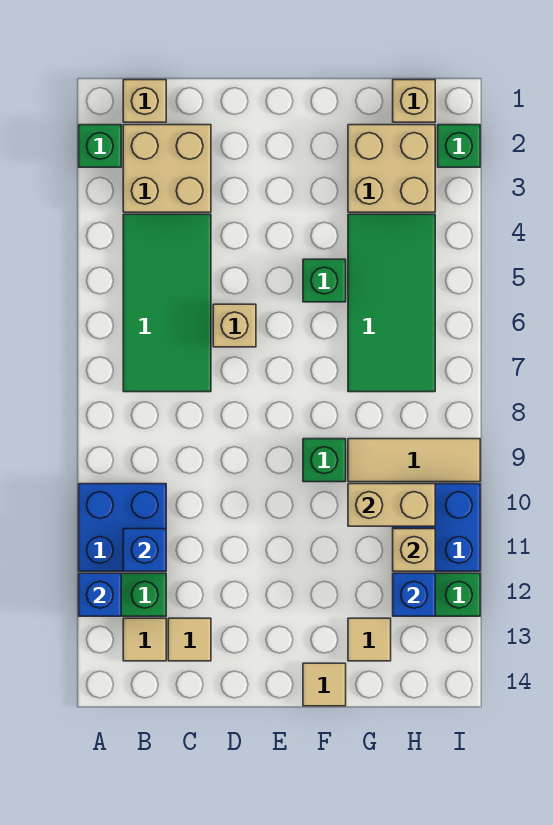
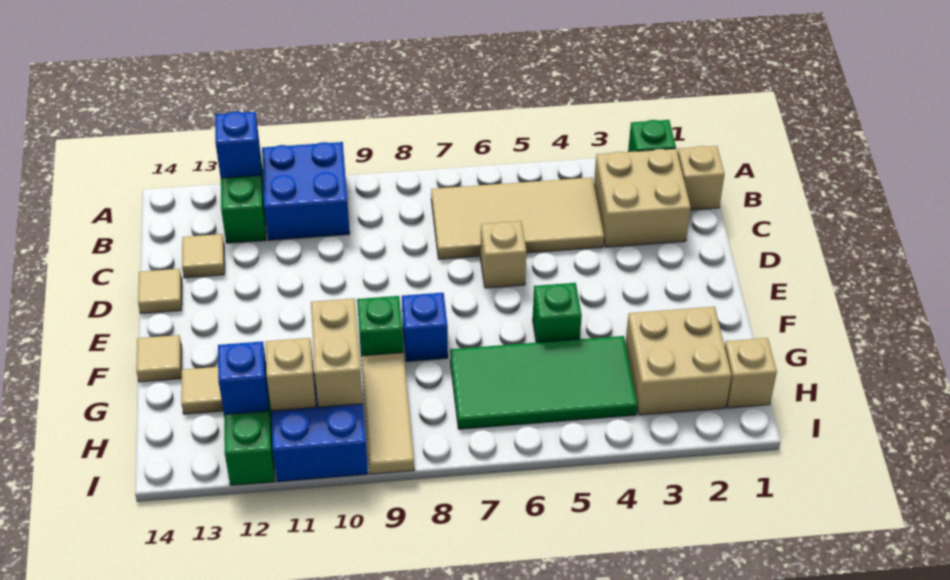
green 2x4 tile [123,214,211,392] -> tan 2x4 tile [431,178,604,259]
blue 1x1 brick [123,529,166,571] -> blue 1x1 brick moved to [402,293,448,362]
tan 1x1 tile [123,618,166,661] -> tan 1x1 tile moved to [138,269,182,314]
green 1x1 brick [438,125,480,167] -> none

